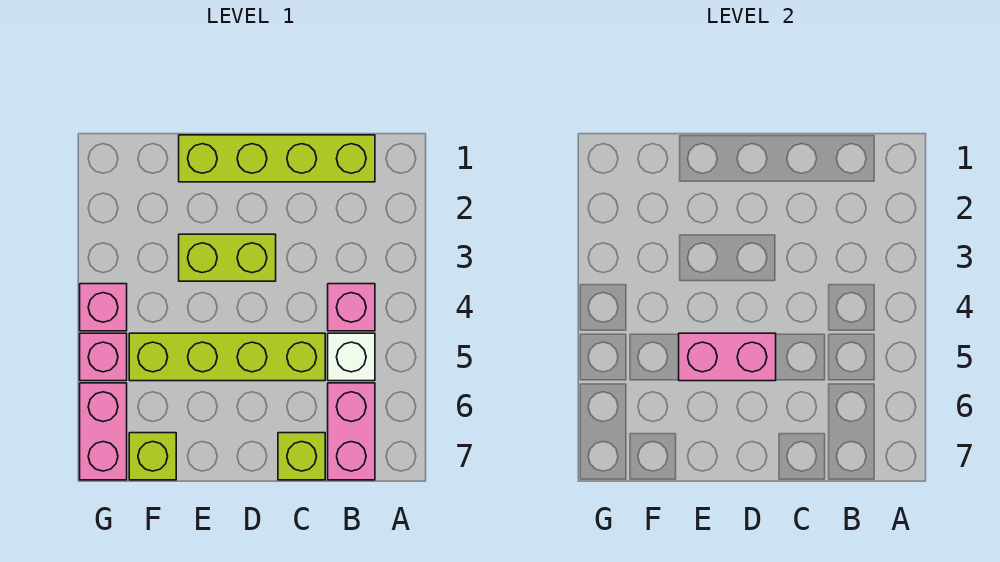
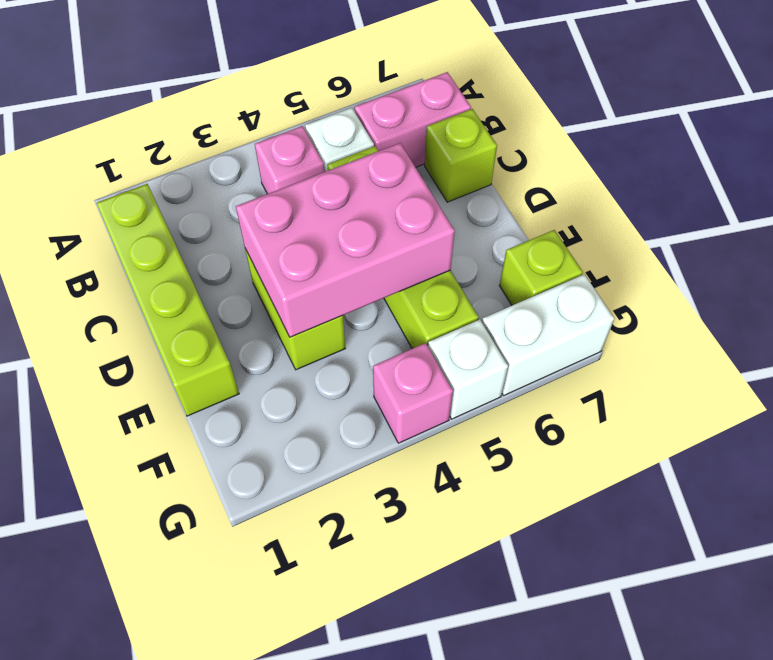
pink 1x2 brick [679,333,776,381] -> pink 2x3 brick [236,143,455,337]
pink 1x1 brick [80,333,127,381] -> white 1x1 brick [428,320,508,419]
pink 1x2 brick [80,383,127,480] -> white 1x2 brick [482,274,614,395]

